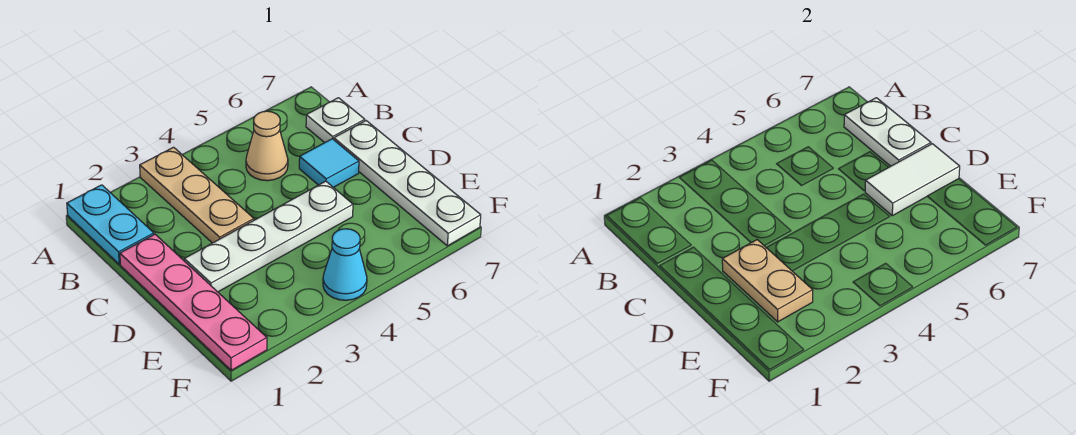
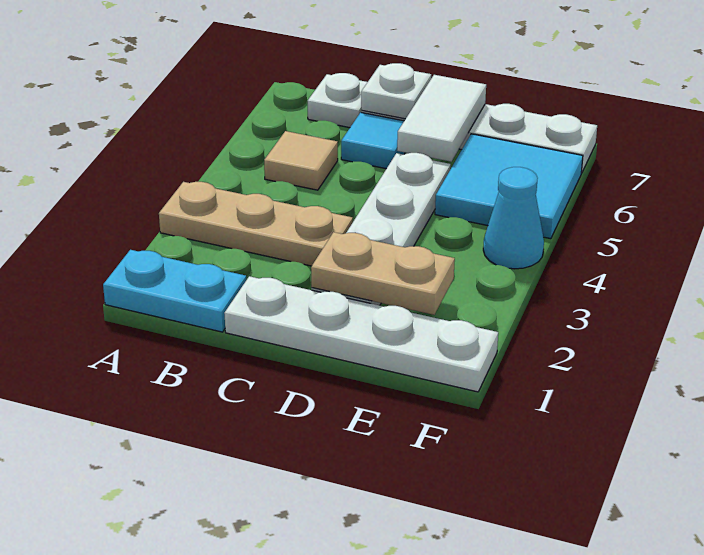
tan 1x1 cone [246,111,288,181] -> tan 1x1 tile [264,131,338,190]
white 1x2 plate [844,98,931,166] -> white 1x1 plate [361,63,431,119]
pink 1x4 plate [120,234,267,370] -> white 1x4 plate [224,276,498,392]
none -> cyan 2x2 tile [435,134,583,239]

